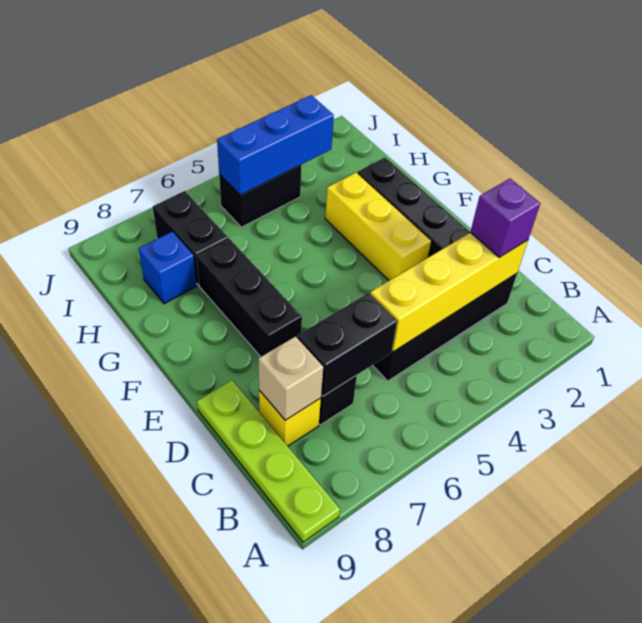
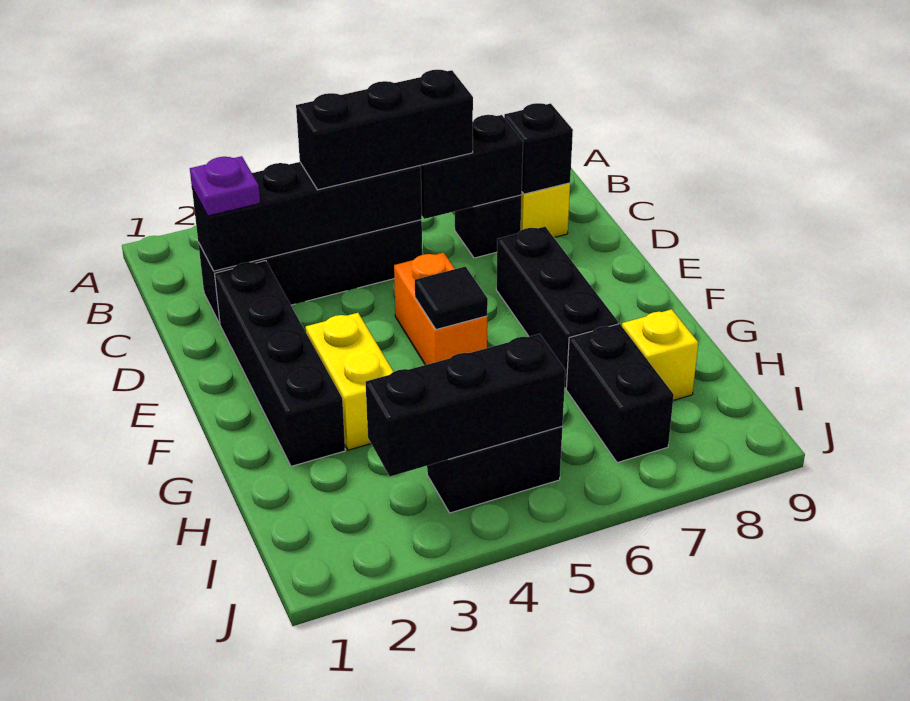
lime 1x4 plate [197,380,340,542] -> none
yellow 1x4 brick [370,233,528,352] -> black 1x4 brick [192,162,422,271]
purple 1x1 brick [470,179,540,257] -> purple 1x1 plate [190,156,260,216]
none -> black 1x3 brick [296,70,473,190]
tan 1x1 brick [258,337,323,420] -> black 1x1 brick [504,103,573,194]
yellow 1x3 brick [325,172,431,281] -> yellow 1x2 brick [306,313,393,450]
none -> orange 1x2 brick [394,252,487,365]
none -> black 1x1 tile [415,267,488,330]
blue 1x1 brick [139,232,197,304] -> yellow 1x1 brick [622,309,698,400]
blue 1x3 brick [217,95,334,195] -> black 1x3 brick [366,334,565,476]

